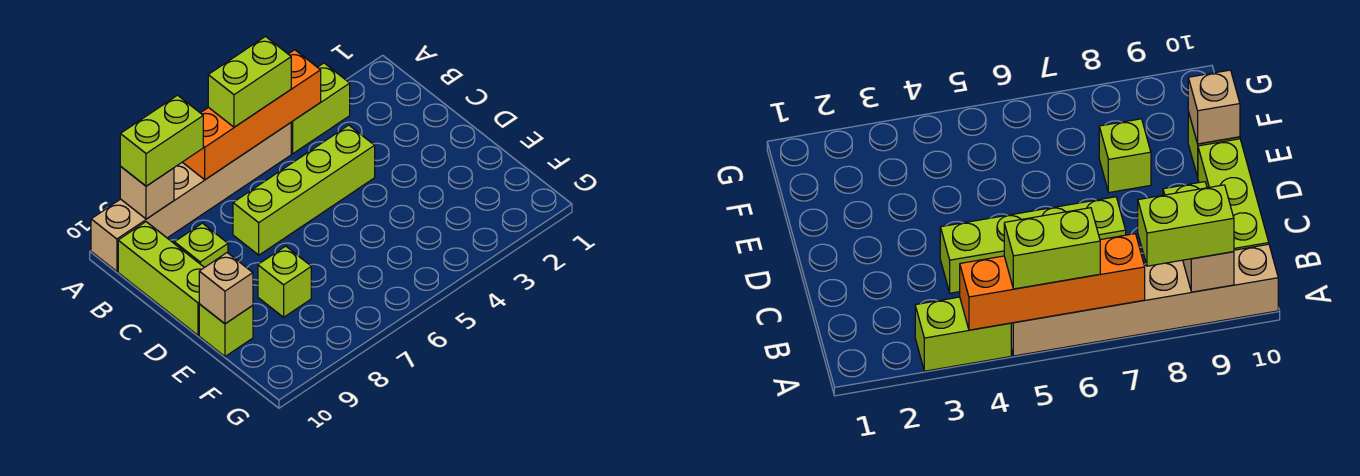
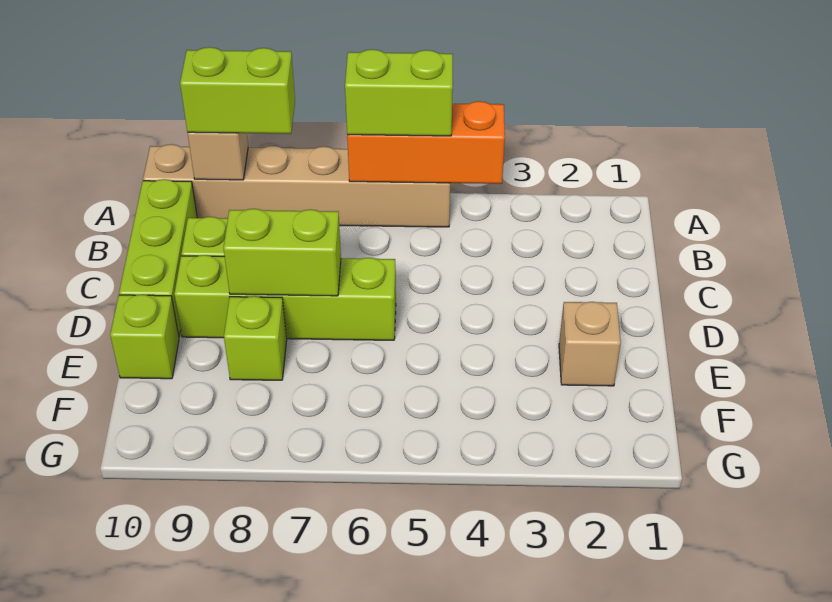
lime 1x2 brick [291,63,350,154] -> lime 1x2 brick moved to [223,209,341,296]
orange 1x4 brick [183,50,321,180] -> orange 1x3 brick [347,101,505,184]
lime 1x4 brick [233,125,375,255] -> lime 1x4 brick moved to [174,255,396,340]
tan 1x1 brick [199,253,253,324] -> tan 1x1 brick moved to [559,302,621,386]

